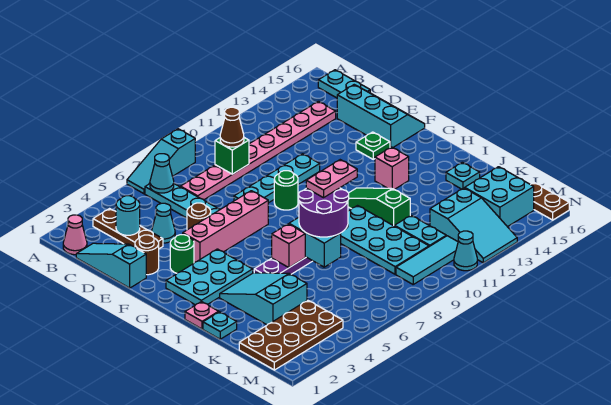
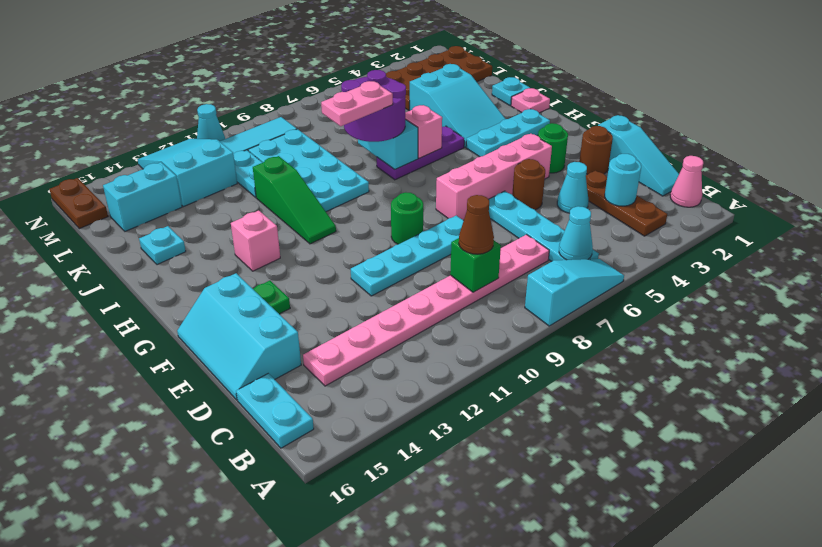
cyan 2x3 plate [166,249,253,305] -> cyan 1x3 plate [466,109,550,157]
cyan 2x2 brick [465,167,534,227] -> cyan 1x2 brick [103,162,182,231]

